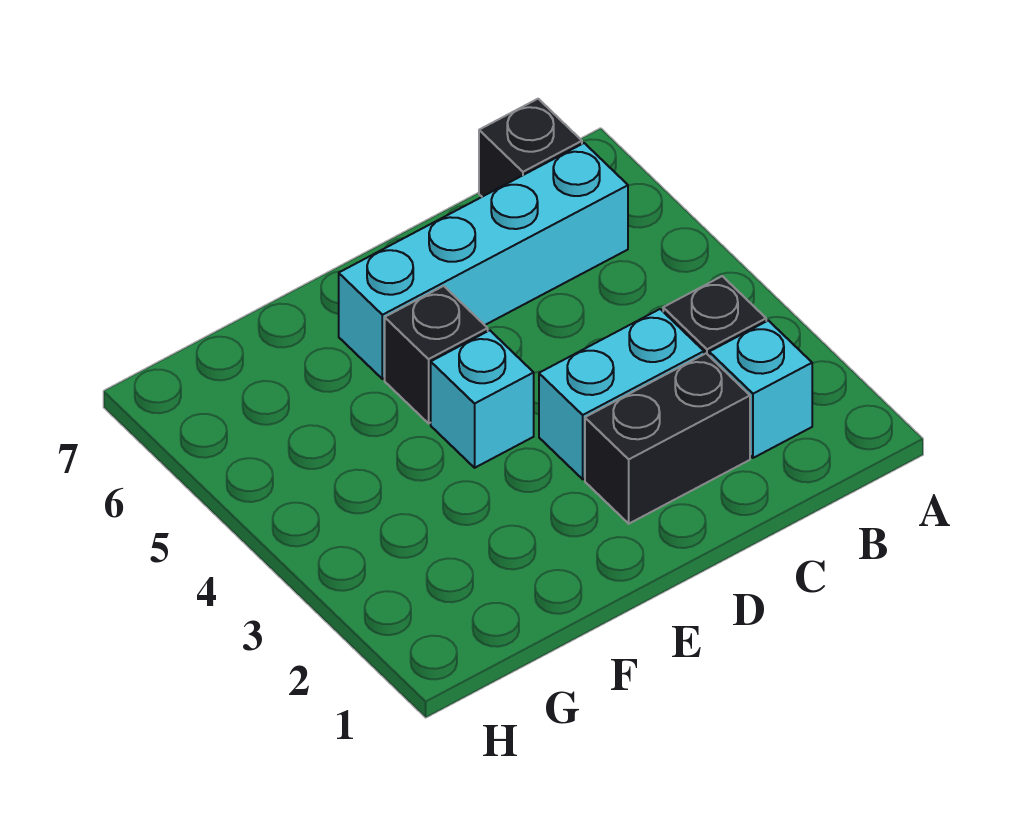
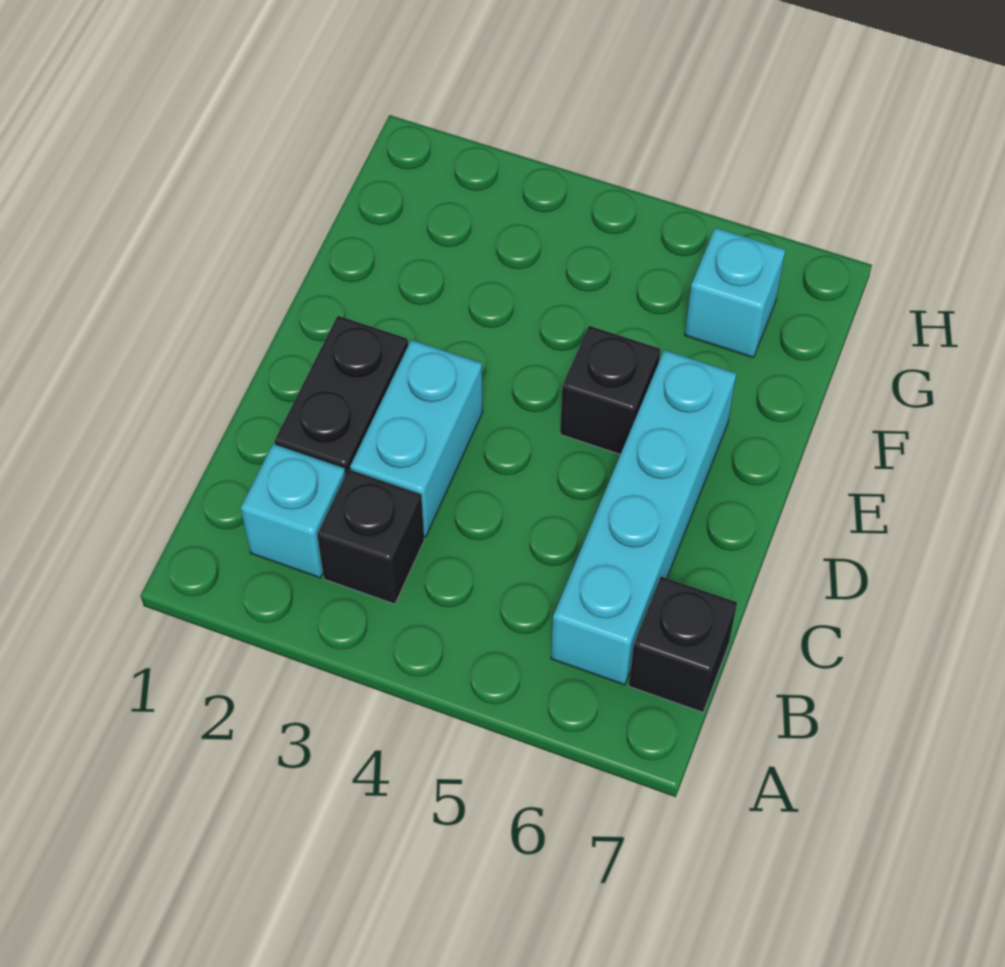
cyan 1x1 brick [431,330,534,468] -> cyan 1x1 brick moved to [685,228,785,358]

